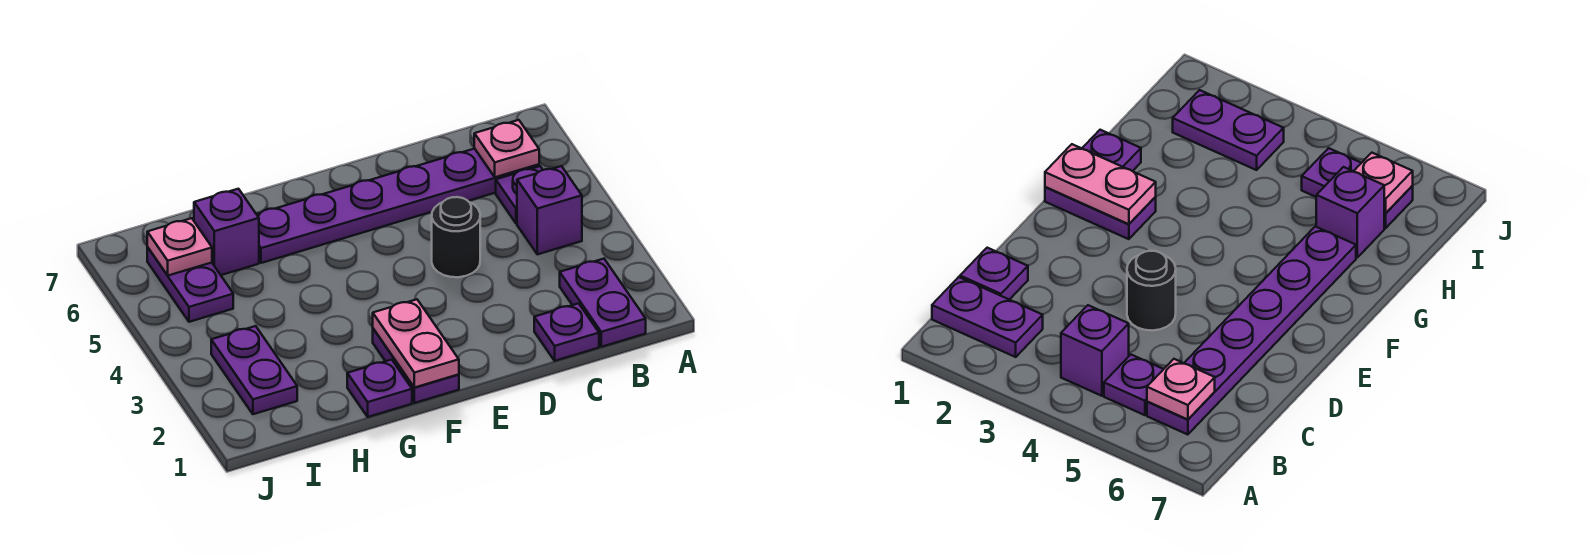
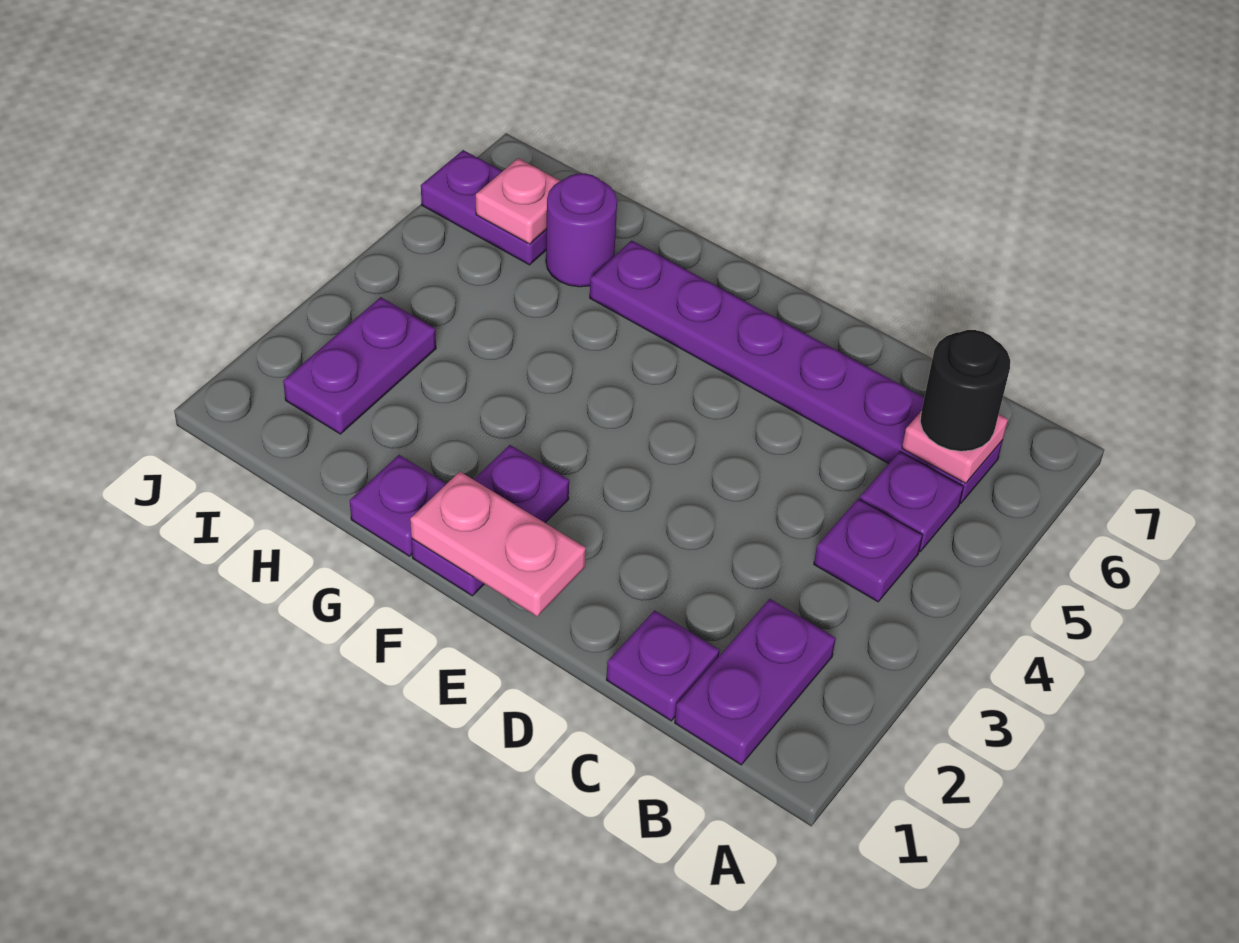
purple 1x1 brick [517,166,582,254] -> purple 1x1 plate [814,499,922,602]
black 1x1 round brick [432,197,480,277] -> black 1x1 round brick moved to [920,330,1010,451]
pink 1x2 plate [373,299,459,388] -> pink 1x2 plate turned to [410,472,586,616]
purple 1x1 brick [194,189,259,275] -> purple 1x1 round brick [546,173,617,287]
purple 1x2 plate [147,247,233,322] -> purple 1x2 plate turned to [421,150,547,265]

